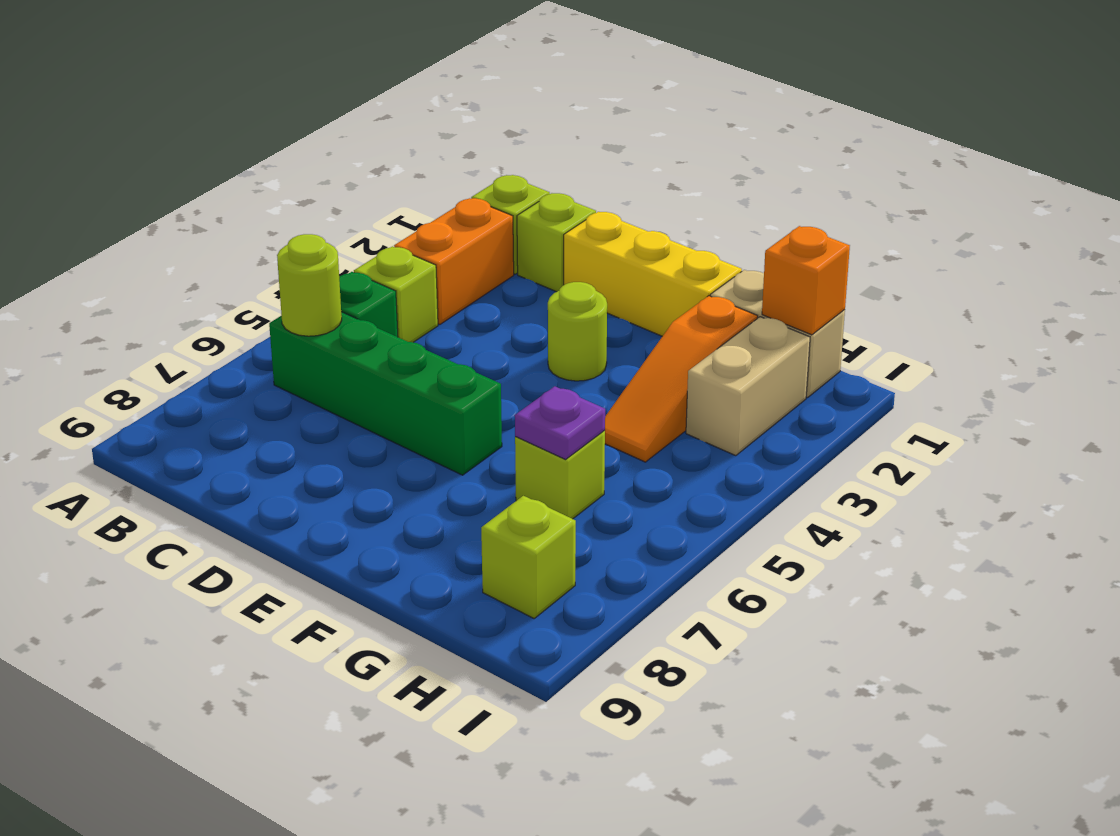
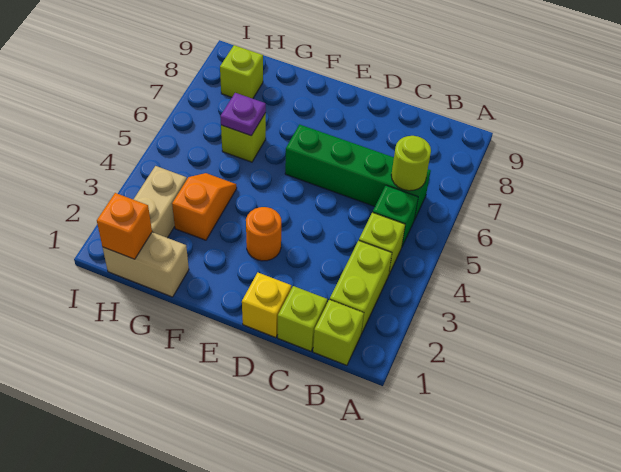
orange 1x2 brick [394,198,514,324] -> lime 1x2 brick [330,241,392,334]
yellow 1x3 brick [564,212,742,336] -> yellow 1x1 brick [242,273,291,338]
lime 1x1 round brick [548,282,607,381] -> orange 1x1 round brick [246,207,281,261]
orange 1x3 slope [605,296,758,462] -> orange 1x2 slope [172,173,237,240]

